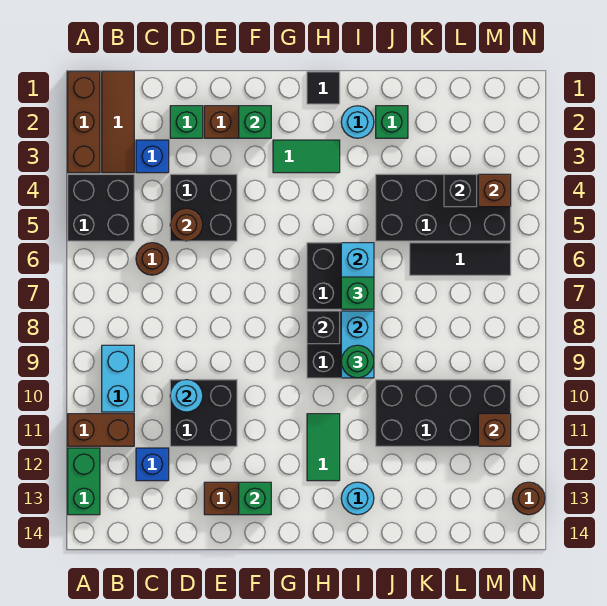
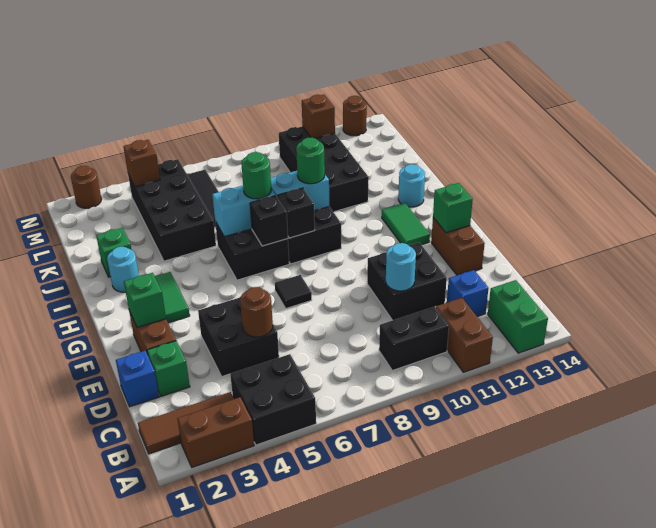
brown 1x3 brick [68,72,100,173] -> brown 1x2 brick [177,397,254,467]
green 1x2 brick [68,448,100,515] -> green 1x2 brick turned to [488,280,548,353]
cyan 1x2 brick [102,345,134,412] -> black 1x2 brick [379,307,449,370]
blue 1x1 brick [136,140,169,173] -> blue 1x1 brick moved to [116,351,159,407]
brown 1x1 round brick [136,243,169,275] -> brown 1x1 round brick moved to [71,166,102,208]
black 1x1 tile [307,72,340,104] -> black 1x1 tile moved to [275,275,312,308]
green 1x2 tile [307,414,340,481] -> green 1x2 tile turned to [382,203,430,245]
green 1x1 brick [341,277,374,309] -> green 1x1 round brick [241,152,271,199]
black 1x1 brick [444,174,477,207] -> black 1x1 brick moved to [250,196,288,246]

